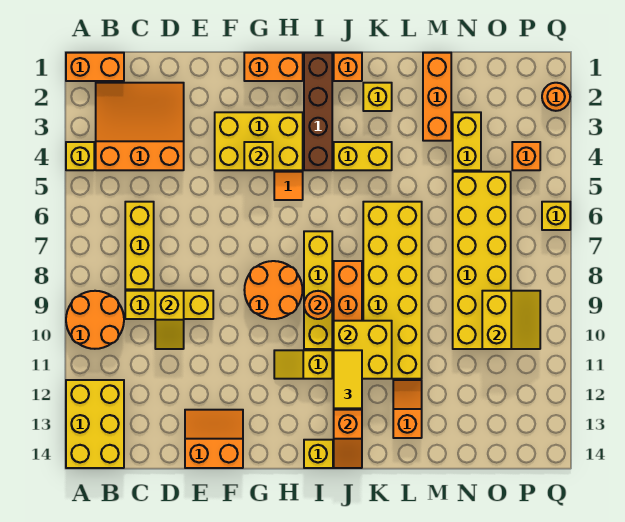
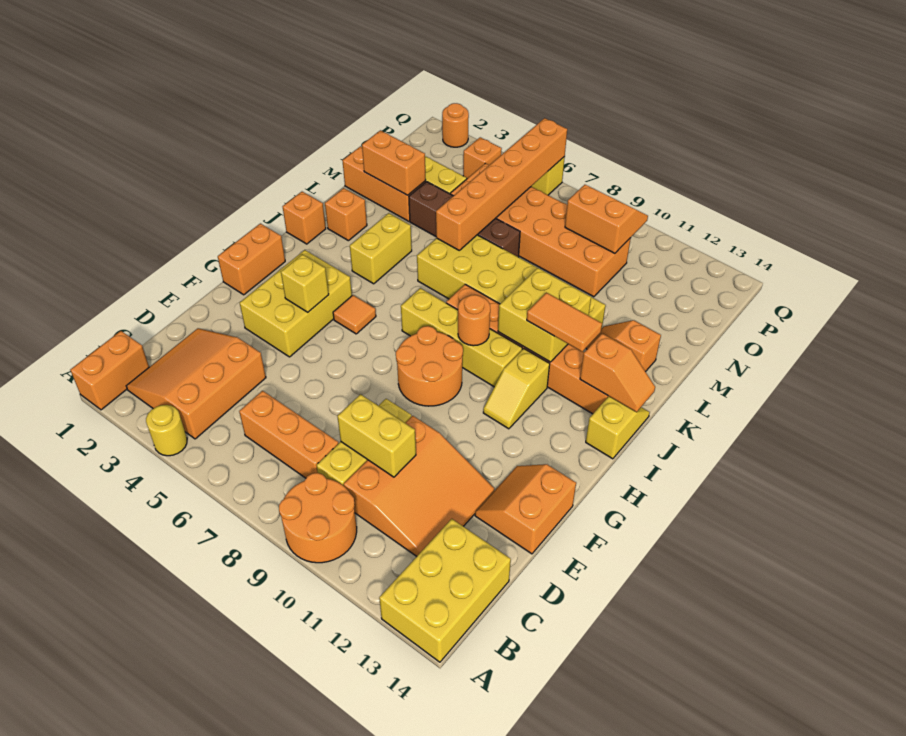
yellow 1x1 brick [66,142,94,170] -> yellow 1x1 round brick [146,405,187,456]
yellow 2x3 brick [66,380,124,468] -> yellow 2x3 brick turned to [379,519,511,662]
yellow 1x3 brick [125,202,154,289] -> orange 1x3 brick [239,391,339,478]
none -> orange 3x3 slope [344,416,494,556]
yellow 1x2 slope [155,291,184,349] -> yellow 1x2 brick [337,394,416,477]
brown 1x4 brick [304,53,332,170] -> brown 1x4 brick moved to [409,182,520,257]
yellow 1x2 tile [334,350,362,408] -> orange 1x2 tile [527,293,602,352]
yellow 1x1 brick [363,83,392,111] -> orange 1x1 brick [325,188,367,241]
none -> orange 1x6 brick [436,118,567,250]
none -> orange 1x2 brick [362,130,426,195]
yellow 2x6 brick [453,172,511,349] -> orange 2x6 brick [450,163,631,297]
yellow 2x2 slope [482,291,540,349] -> orange 2x2 slope [565,185,648,253]

